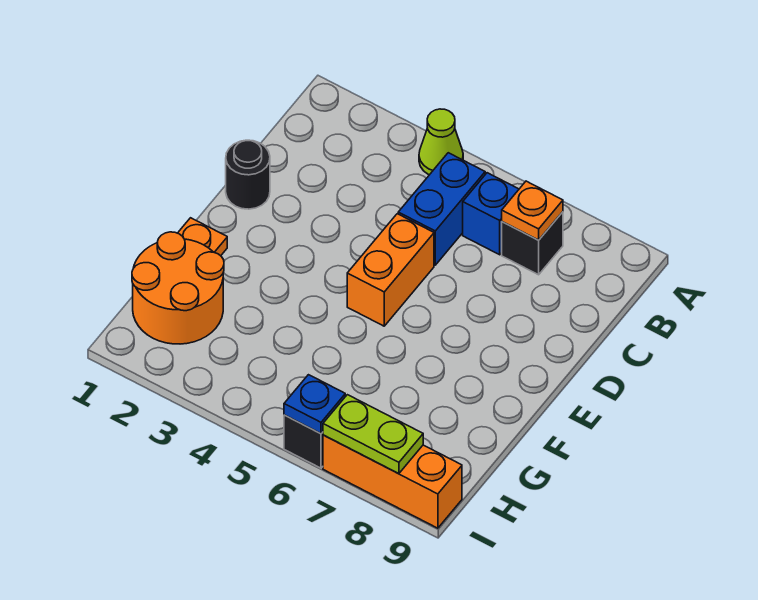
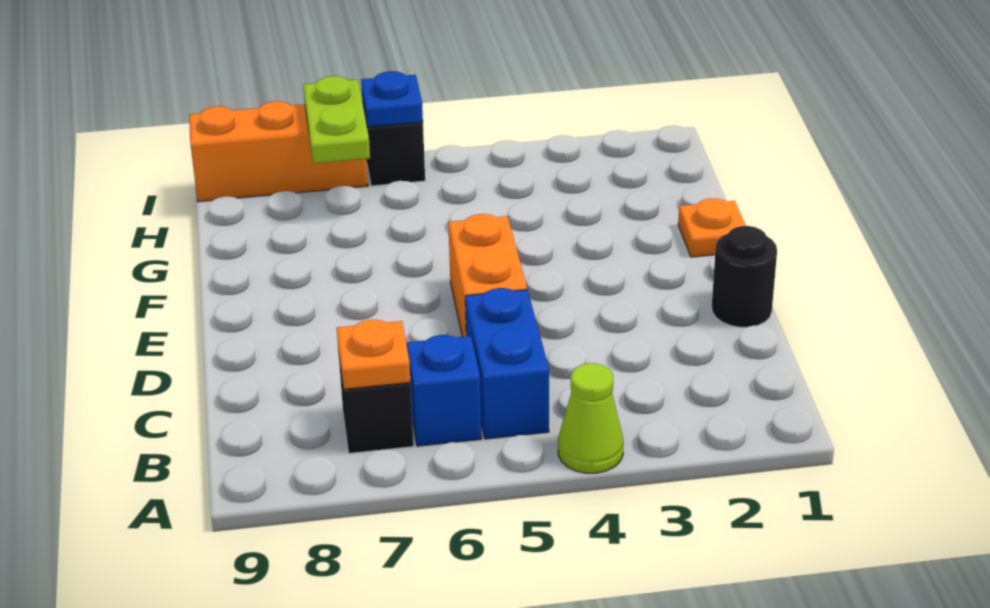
orange 2x2 round brick [132,232,224,344] -> none
lime 1x2 plate [323,395,423,474] -> lime 1x2 plate turned to [303,76,370,164]

